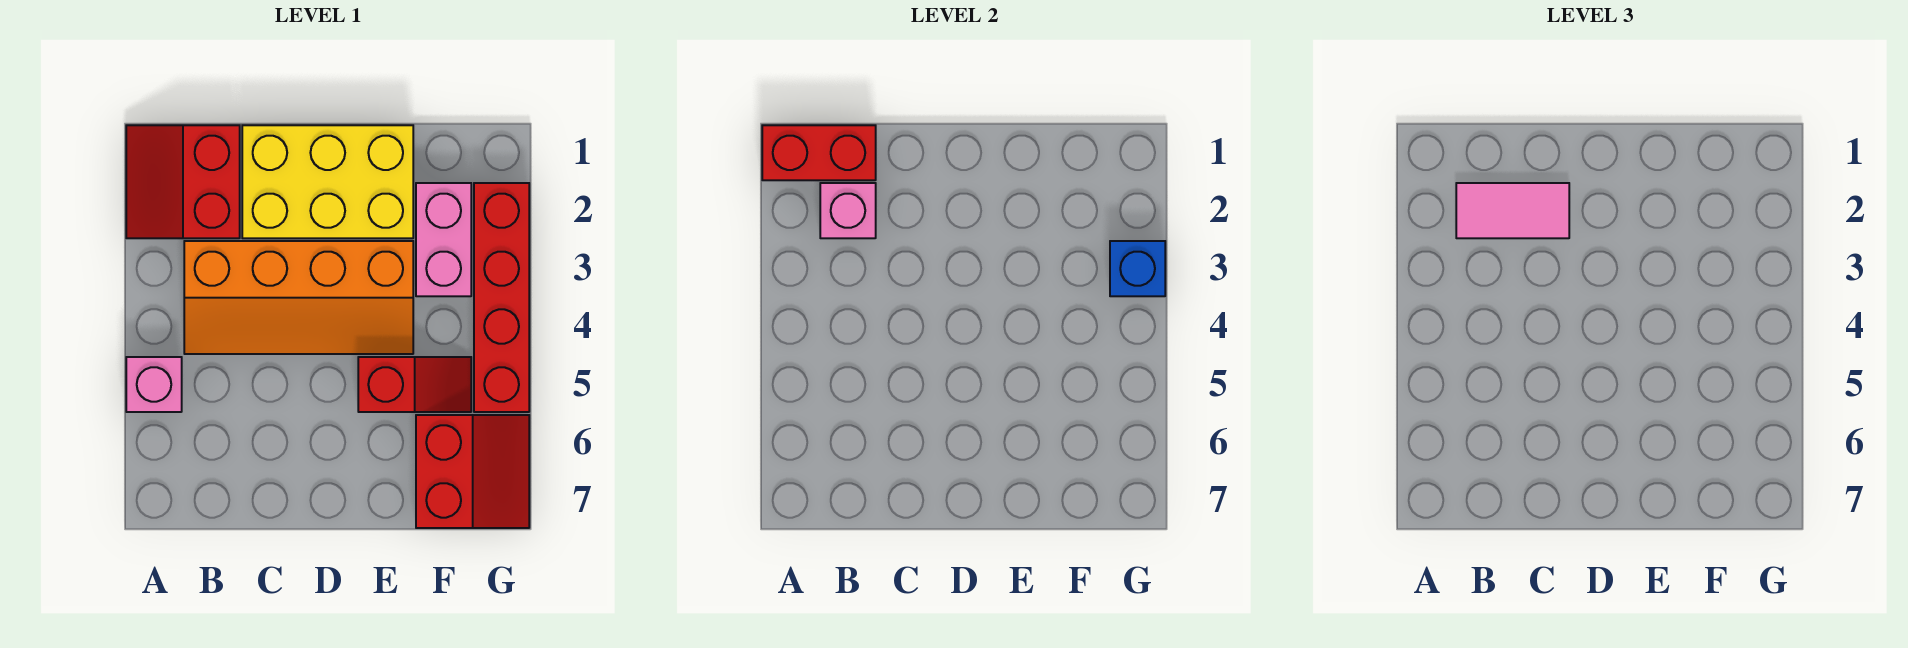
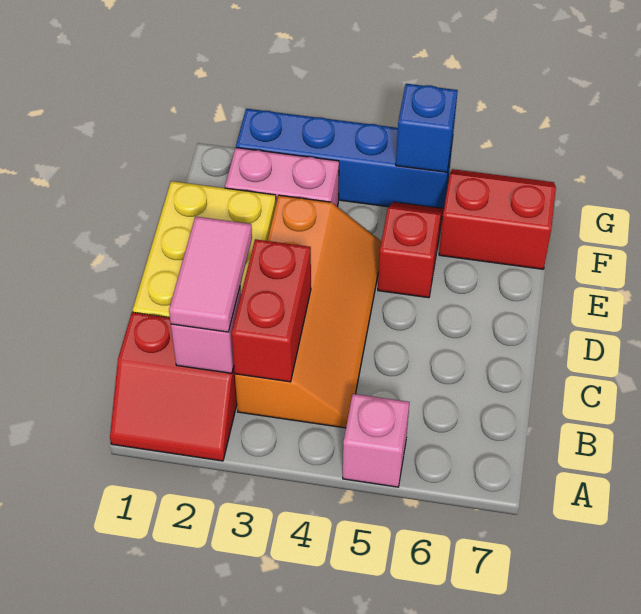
red 1x2 brick [762,125,876,180] -> red 1x2 brick moved to [232,239,311,382]
red 1x4 brick [474,183,529,412] -> blue 1x4 brick [236,109,453,210]
blue 1x1 brick [1110,241,1165,296] -> blue 1x1 brick moved to [396,84,458,172]

